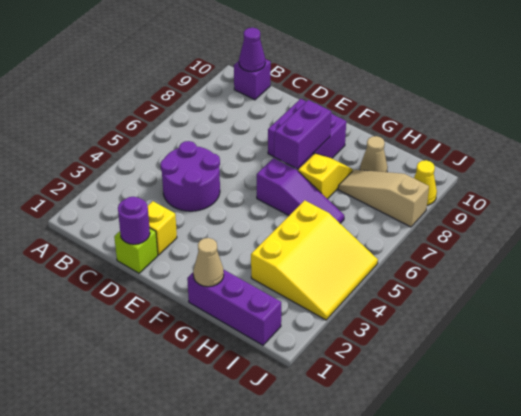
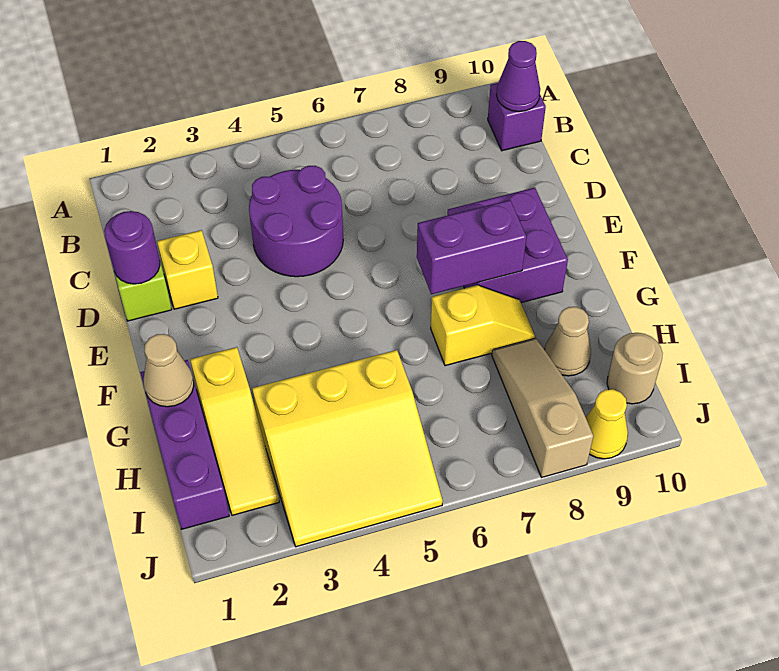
purple 1x3 slope [257,158,344,223] -> none
none -> yellow 1x3 slope [190,347,279,515]
none -> tan 1x1 round brick [607,333,663,404]

